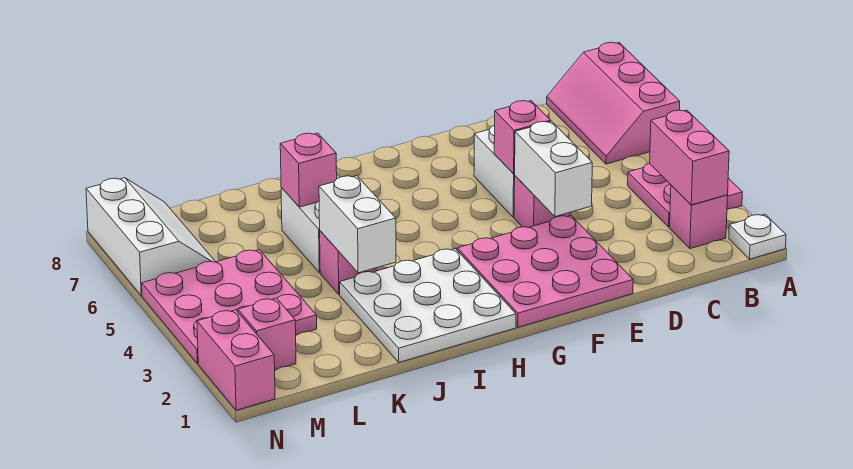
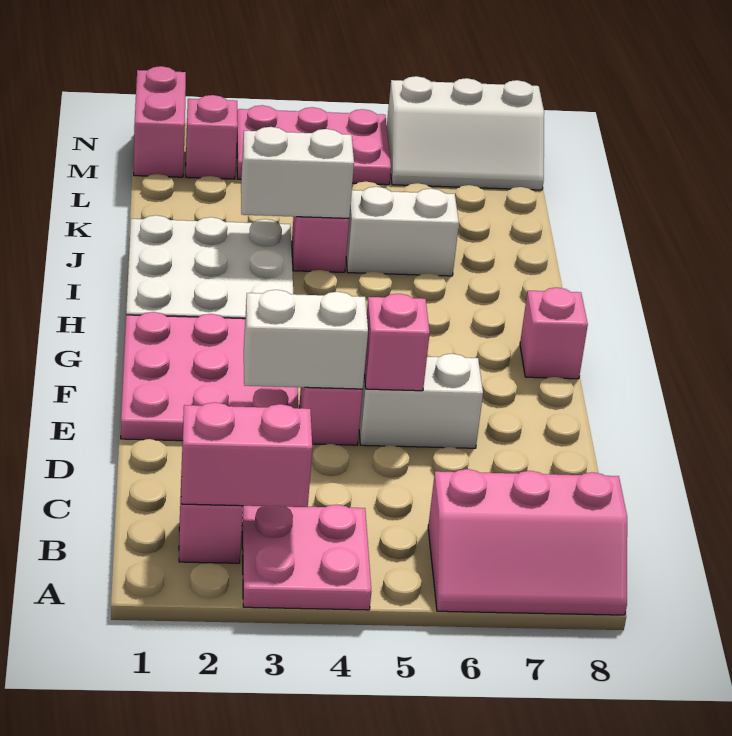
white 1x1 plate [729,214,786,259] -> none
pink 2x3 slope [547,42,680,164] -> pink 2x3 slope turned to [428,469,627,615]
pink 1x1 brick [280,133,337,207] -> pink 1x1 brick moved to [520,288,588,379]
pink 3x3 plate [142,250,317,364] -> pink 2x3 plate [237,105,391,185]
pink 1x2 brick [197,310,275,410] -> pink 1x2 brick turned to [134,66,186,177]

